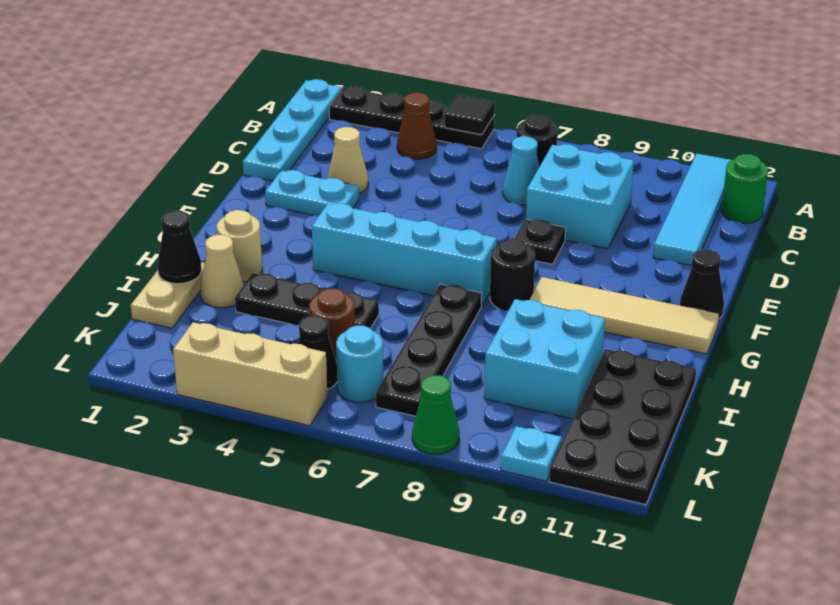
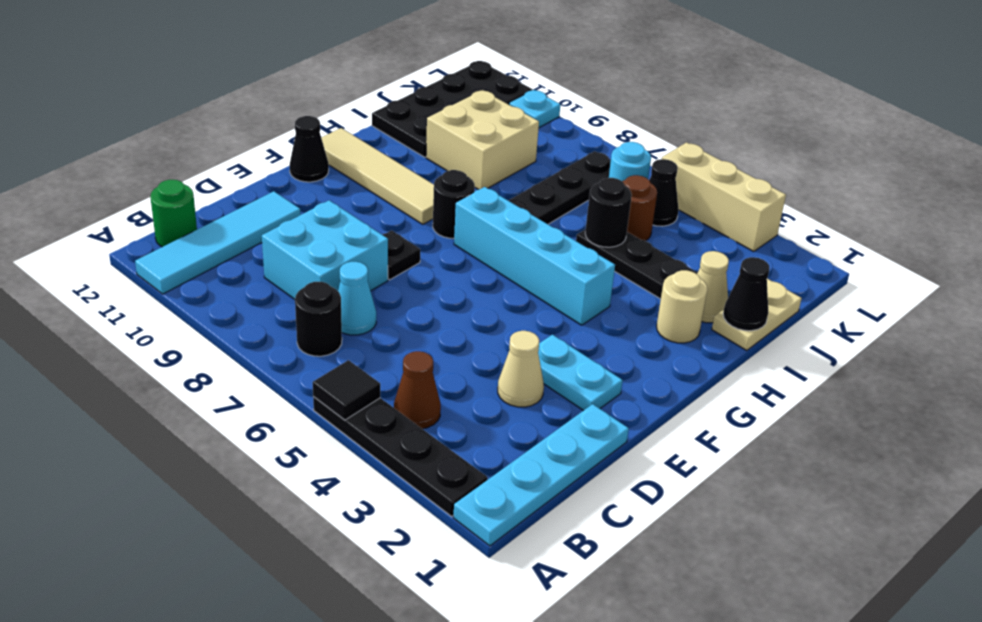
none -> black 1x1 round brick [585,178,632,247]
cyan 2x2 brick [484,299,605,419] -> tan 2x2 brick [426,90,539,190]
green 1x1 cone [412,375,460,454] -> none

